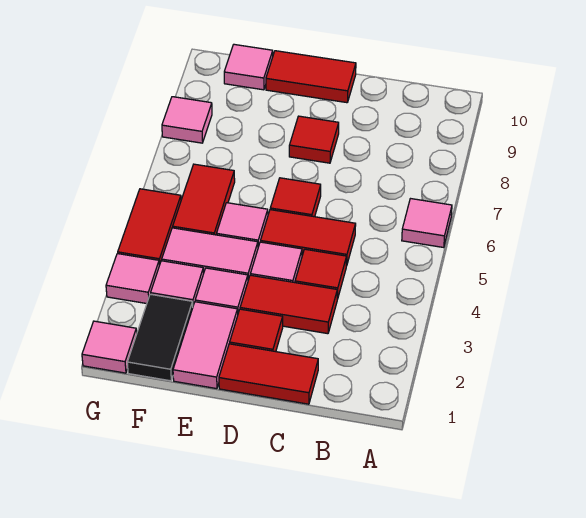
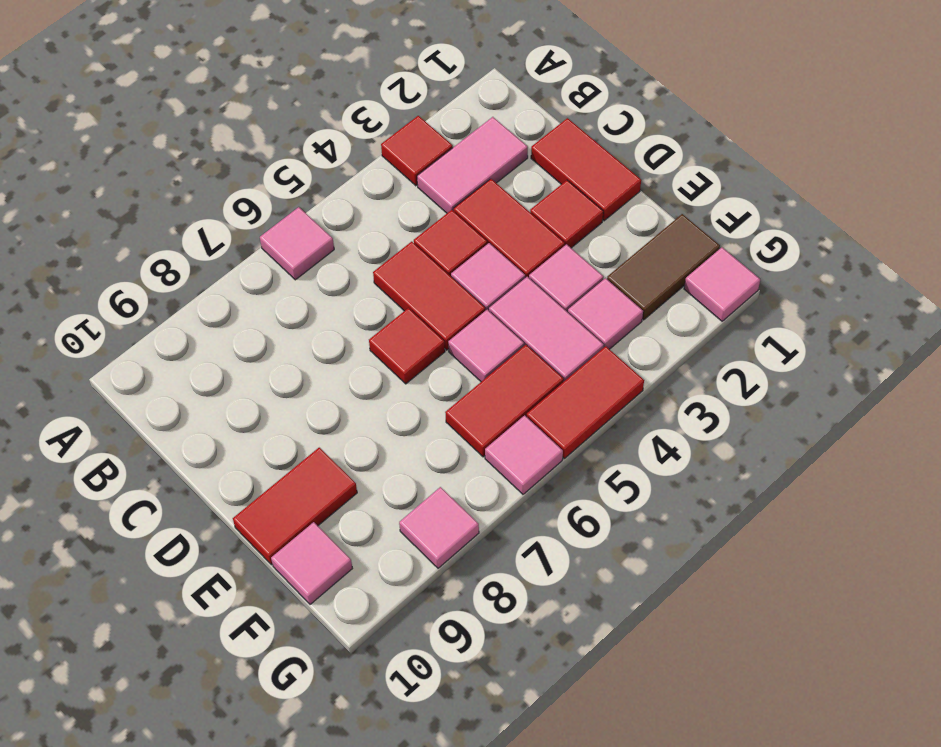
red 1x1 tile [289,116,339,163] -> red 1x1 tile moved to [381,116,453,186]
red 1x2 tile [266,51,356,103] -> red 1x2 tile turned to [233,448,357,565]
pink 1x2 tile [173,302,238,389] -> pink 1x2 tile moved to [417,117,528,213]
black 1x2 tile [127,294,193,381] -> brown 1x2 tile [607,214,720,320]
pink 1x1 tile [106,254,159,304] -> pink 1x1 tile moved to [485,415,563,494]

